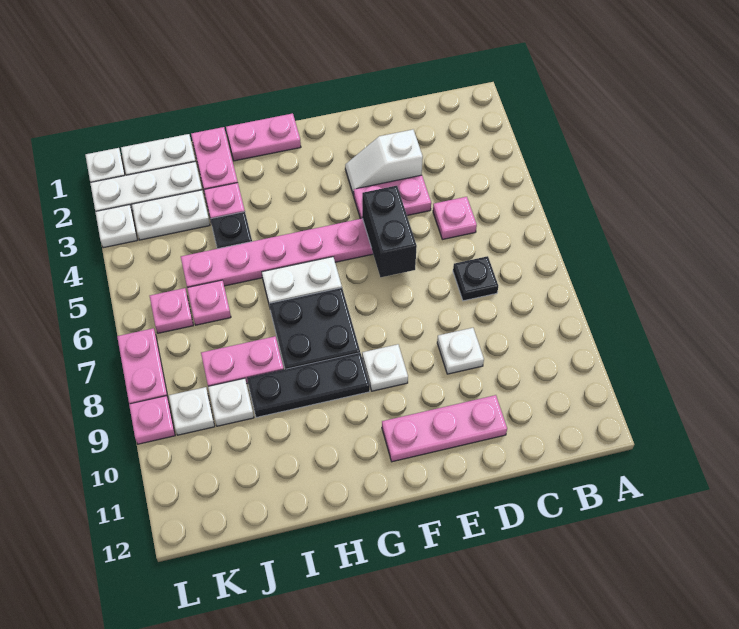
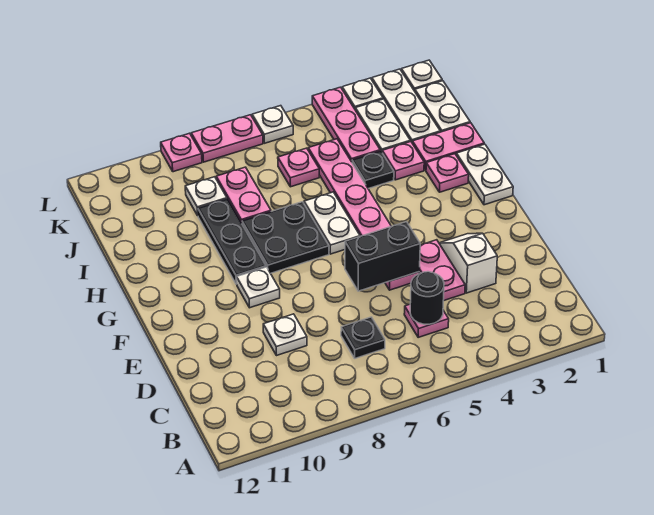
none -> black 1x1 round brick [410,272,444,324]
pink 1x3 plate [382,395,507,462] -> pink 1x3 plate moved to [312,87,380,162]
pink 1x2 plate [226,113,301,161] -> white 1x2 plate [456,144,513,205]
pink 1x1 plate [150,288,193,333] -> pink 1x1 plate moved to [426,154,469,192]
white 1x1 plate [169,387,215,435] -> white 1x1 plate moved to [252,106,293,143]

